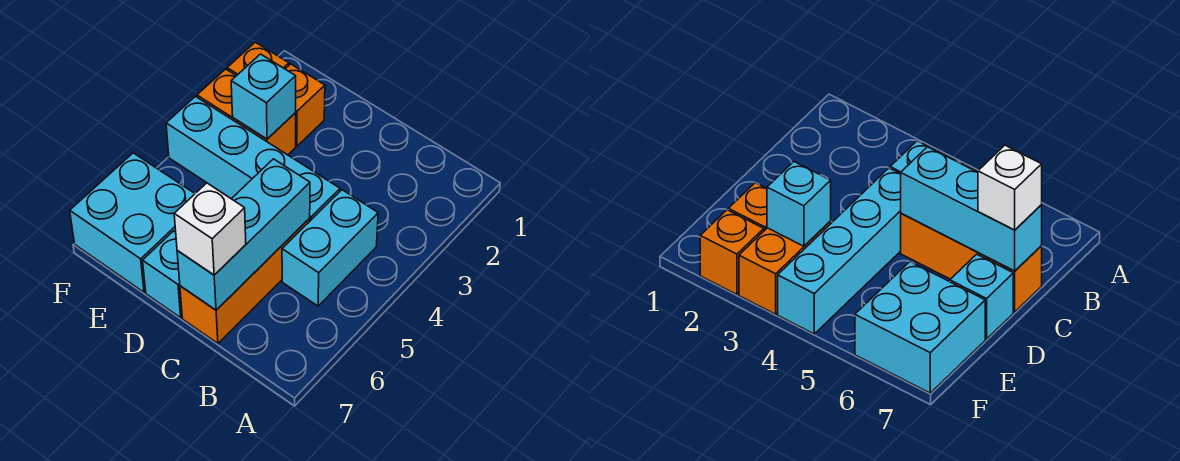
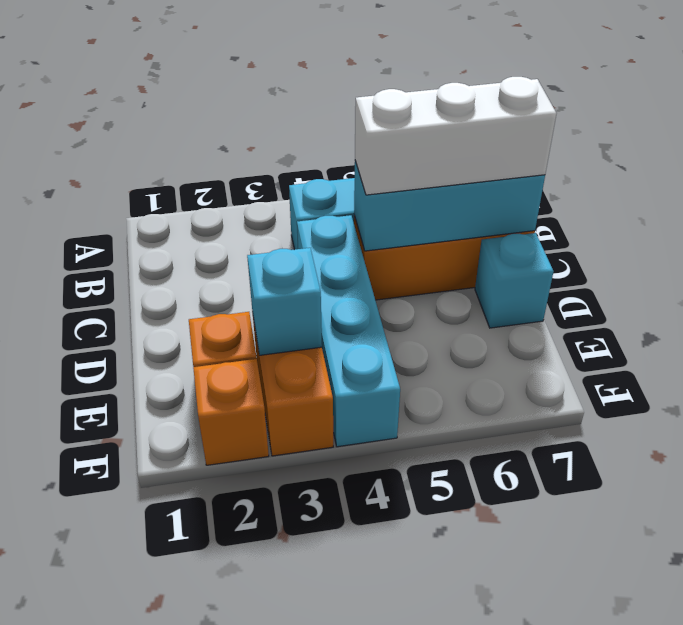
white 1x1 brick [174,183,246,275] -> white 1x3 brick [355,77,557,195]
cyan 2x2 brick [70,153,195,292] -> none

